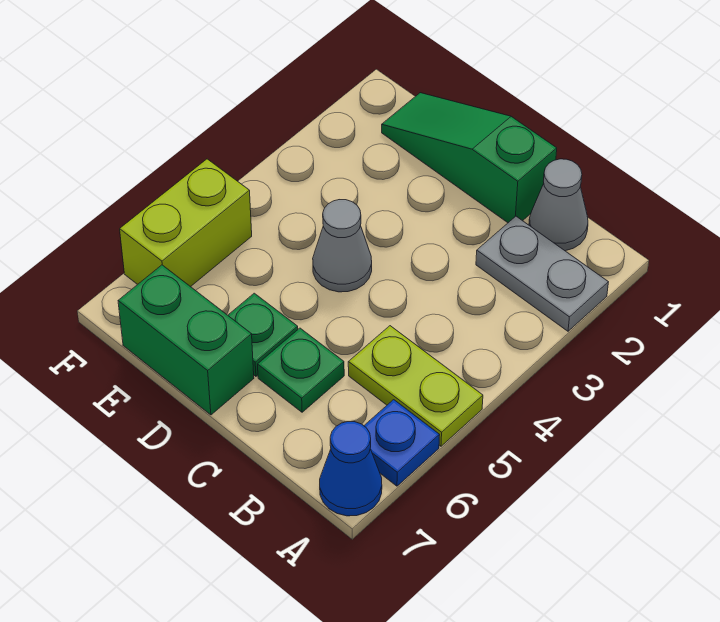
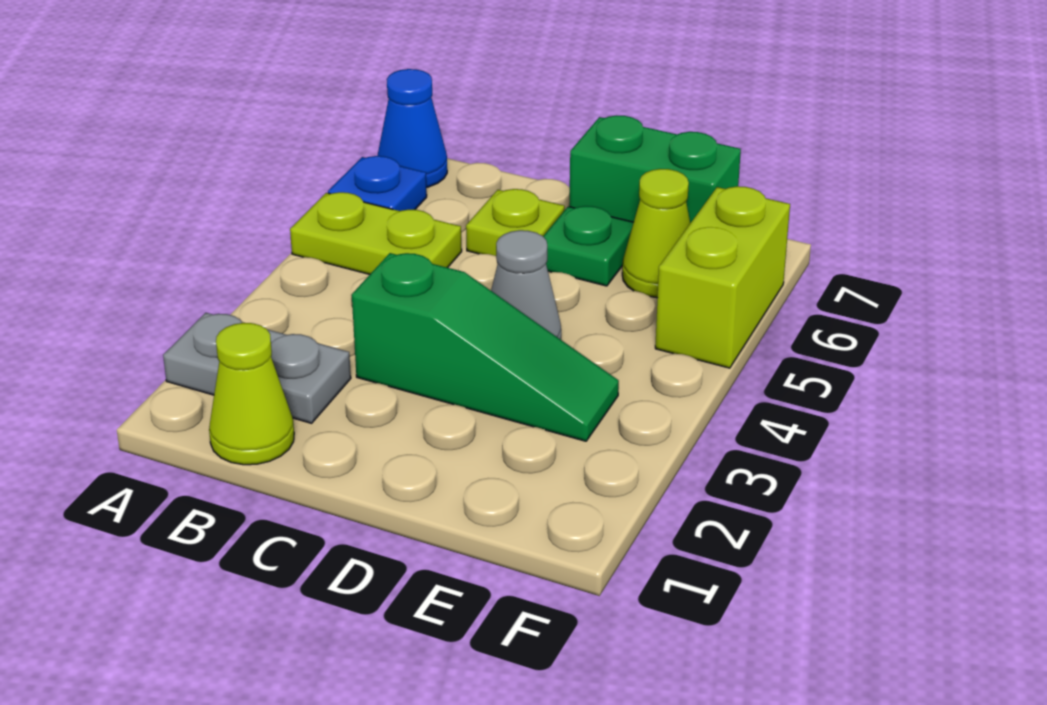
grey 1x1 cone [529,159,588,251] -> lime 1x1 cone [209,323,294,465]
green 1x3 slope [382,93,557,223] -> green 1x3 slope moved to [352,253,619,441]
green 1x1 plate [258,328,344,412] -> lime 1x1 plate [466,189,565,256]
none -> lime 1x1 cone [622,169,690,298]

